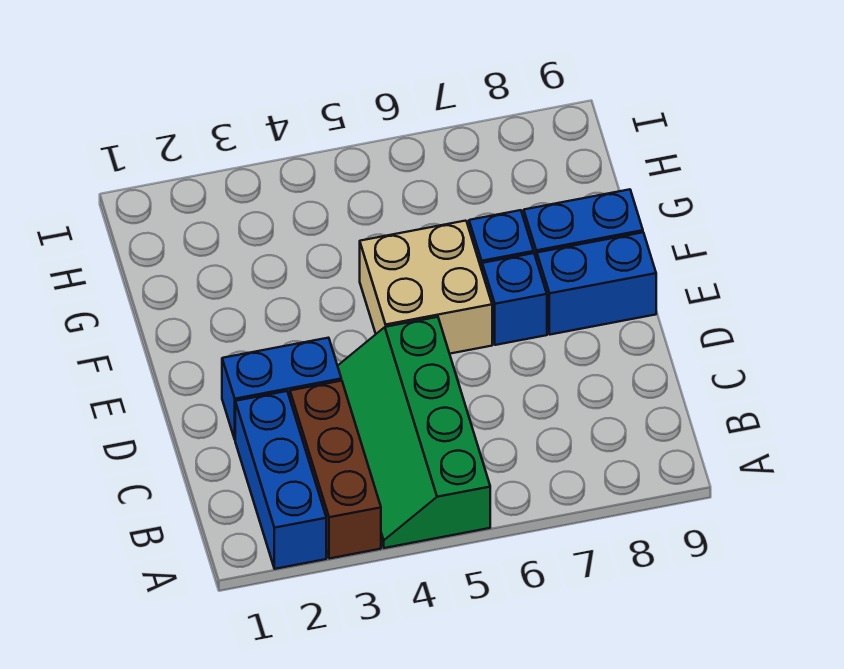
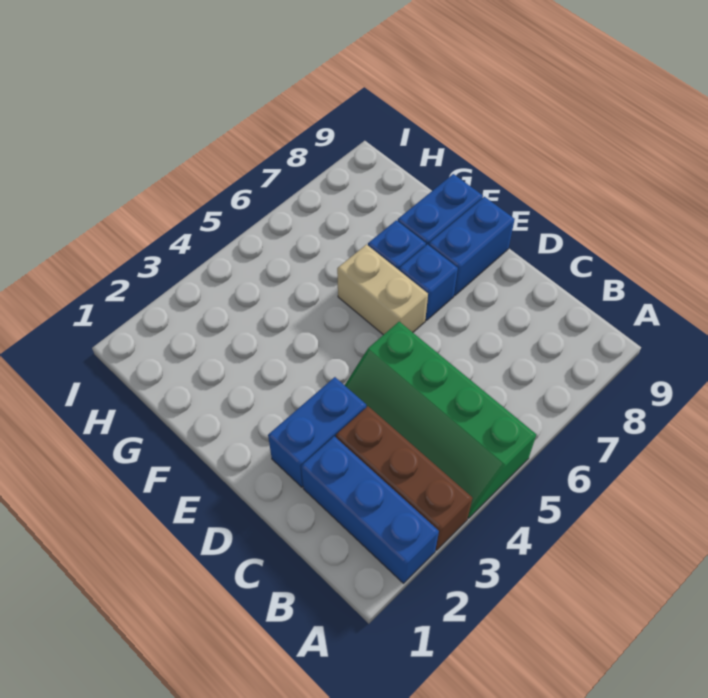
tan 2x2 brick [360,221,492,354] -> tan 1x2 brick [337,245,428,335]

